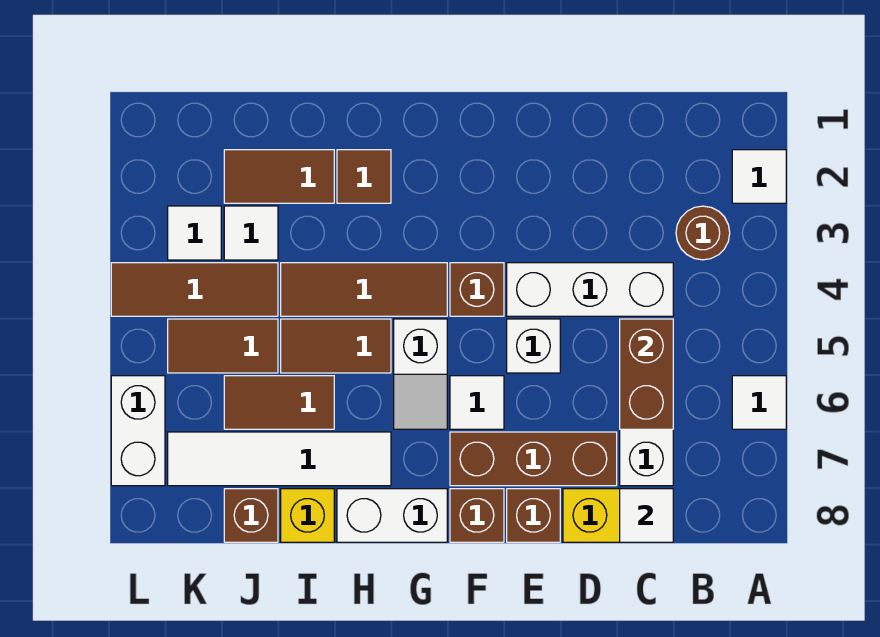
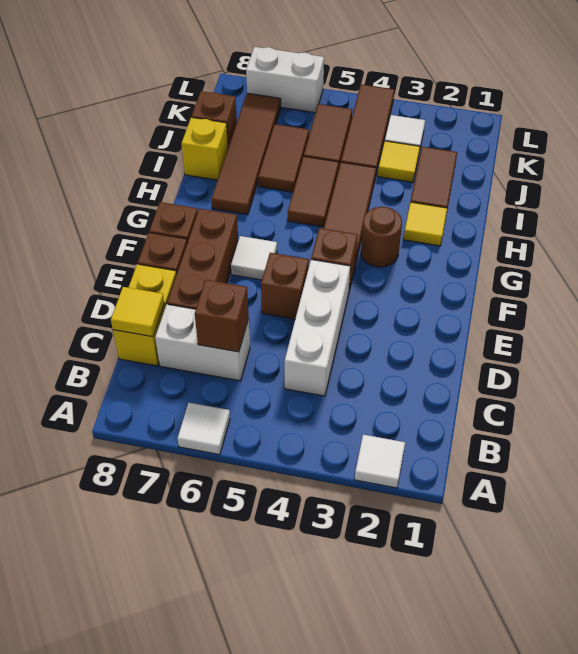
brown 1x1 round brick [676,206,730,260] -> brown 1x1 round brick moved to [361,207,402,267]
brown 1x2 brick [620,319,673,429] -> brown 1x1 brick [195,280,249,352]
white 1x1 tile [620,489,673,542] -> yellow 1x1 tile [111,287,164,337]
white 1x1 brick [507,319,560,373] -> brown 1x1 brick [261,253,309,319]
white 1x2 slope [394,319,447,429] -> none
white 1x2 brick [337,489,447,542] -> none
brown 1x1 tile [337,150,391,203] -> yellow 1x1 tile [404,202,447,246]
white 1x4 tile [168,432,391,486] -> brown 1x4 tile [211,93,281,215]
white 1x1 tile [224,206,278,260] -> yellow 1x1 tile [378,141,420,182]

